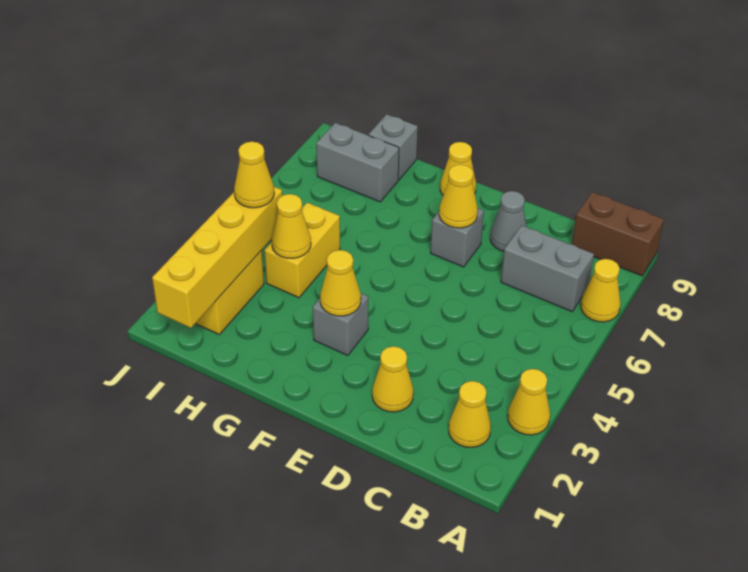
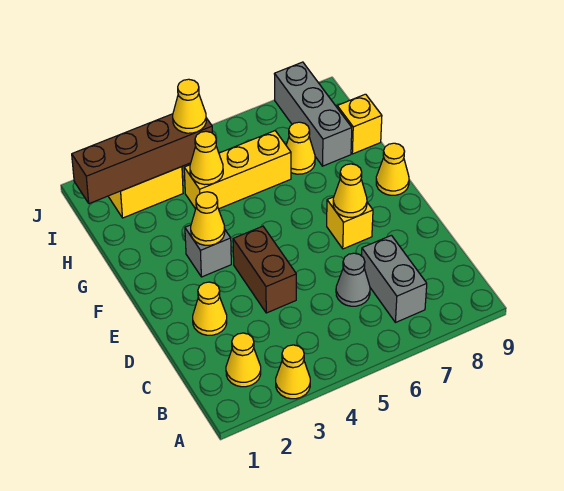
yellow 1x1 cone [581,259,620,322] -> yellow 1x1 cone moved to [286,122,315,174]
brown 1x2 brick [572,192,664,276] -> brown 1x2 brick moved to [233,226,296,313]
grey 1x1 cone [490,191,527,251] -> grey 1x1 cone moved to [336,253,370,306]
grey 1x1 brick [431,208,484,267] -> yellow 1x1 brick [327,197,373,249]
yellow 1x2 brick [264,203,340,298] -> yellow 1x3 brick [184,131,291,209]
grey 1x2 brick [316,123,399,202] -> grey 1x3 brick [275,62,352,166]
grey 1x1 brick [369,114,418,180] -> yellow 1x1 brick [337,94,382,154]
yellow 1x4 brick [152,187,282,328] -> brown 1x4 brick [72,114,212,204]

